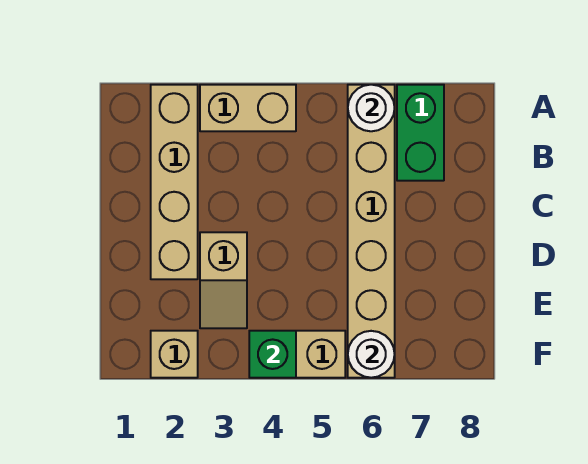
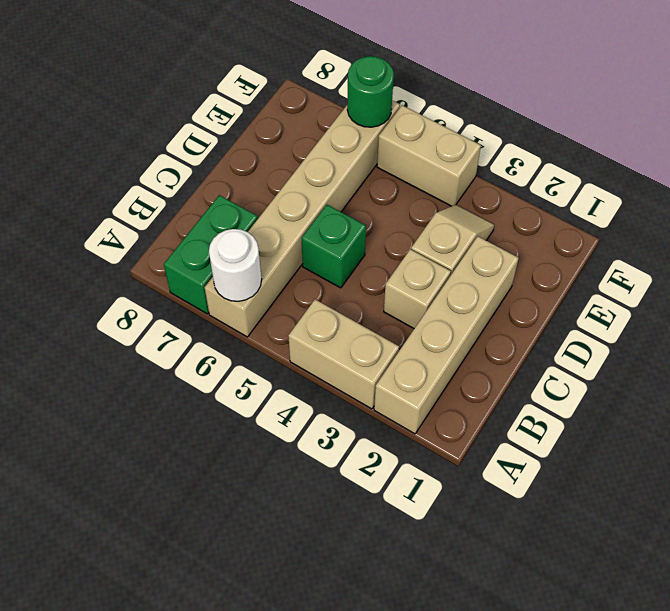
tan 1x1 brick [151,331,198,378] -> tan 1x1 brick moved to [384,249,451,328]
green 1x1 brick [249,331,296,378] -> green 1x1 brick moved to [302,205,366,288]
white 1x1 round brick [348,331,395,378] -> green 1x1 round brick [347,56,394,127]

